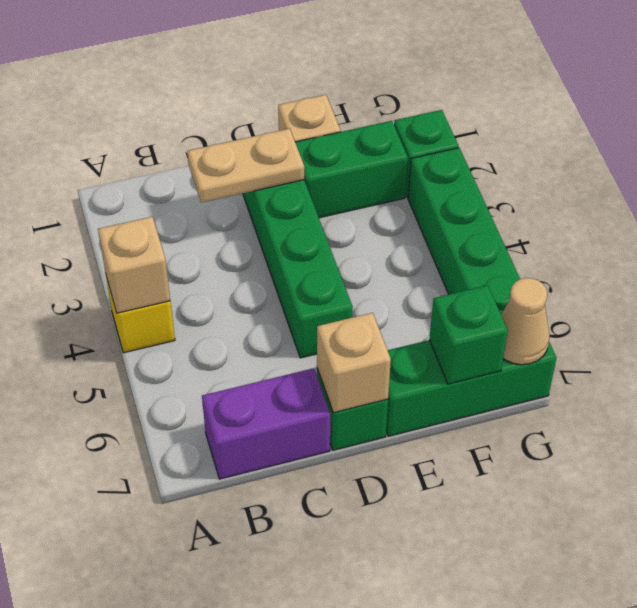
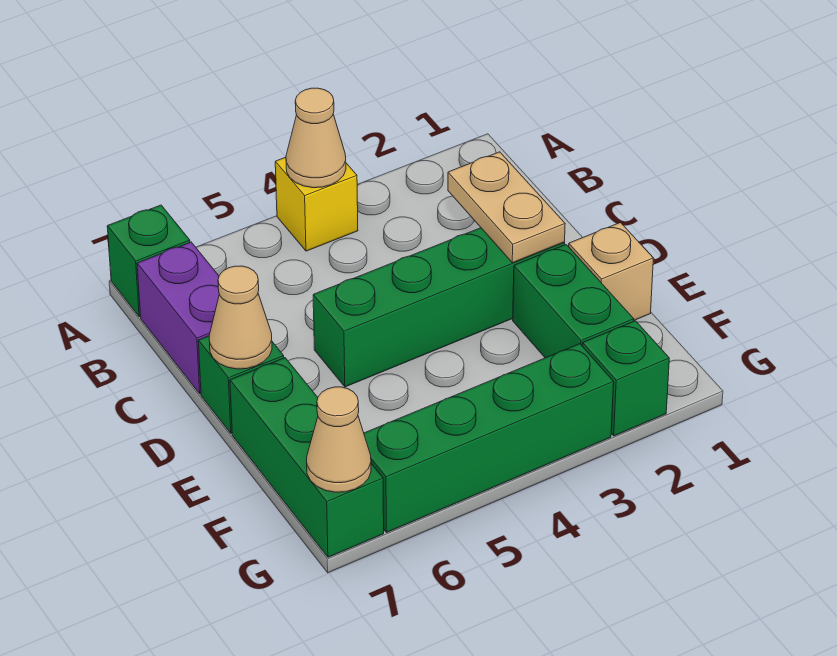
tan 1x1 brick [98,217,170,313] -> tan 1x1 cone [286,88,346,188]
tan 1x1 brick [317,313,391,413] -> tan 1x1 cone [209,266,272,369]
green 1x1 brick [429,285,508,384] -> green 1x1 brick moved to [107,205,190,317]

